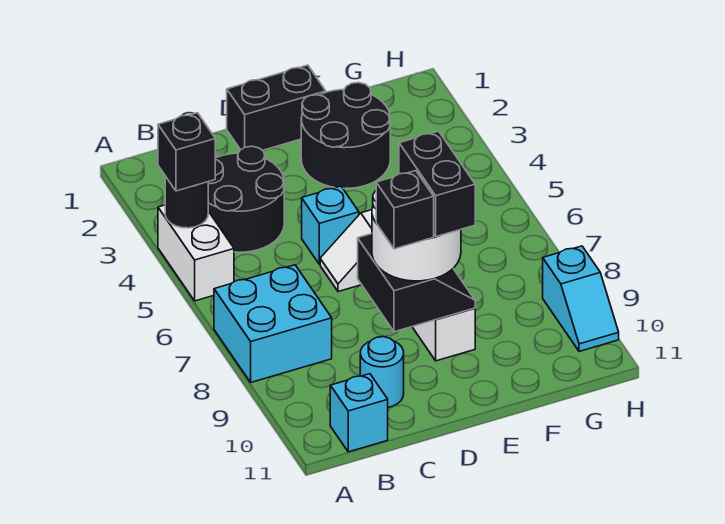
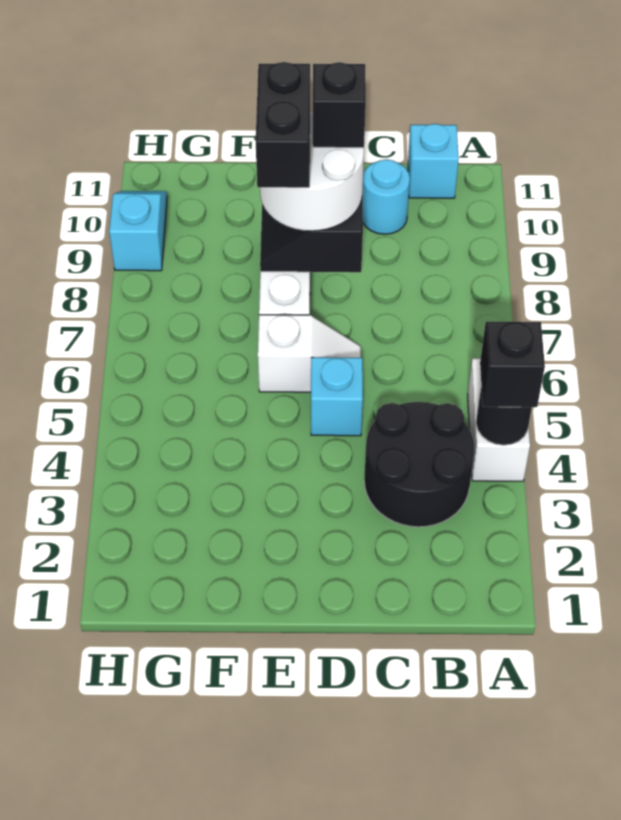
cyan 2x2 brick [214,265,332,382] -> none
black 1x2 brick [227,65,326,151] -> none
black 2x2 round brick [301,83,390,189] -> none

